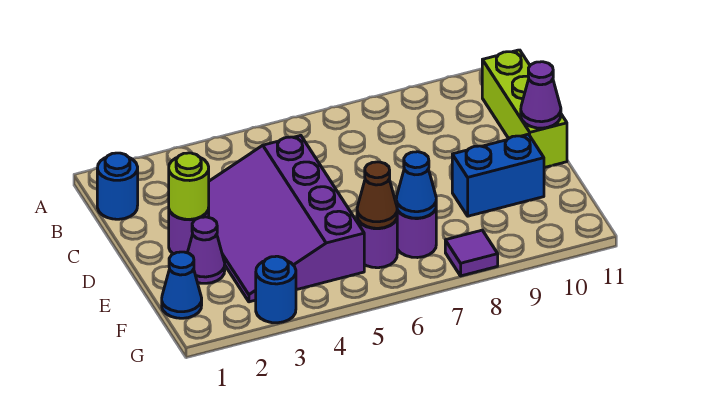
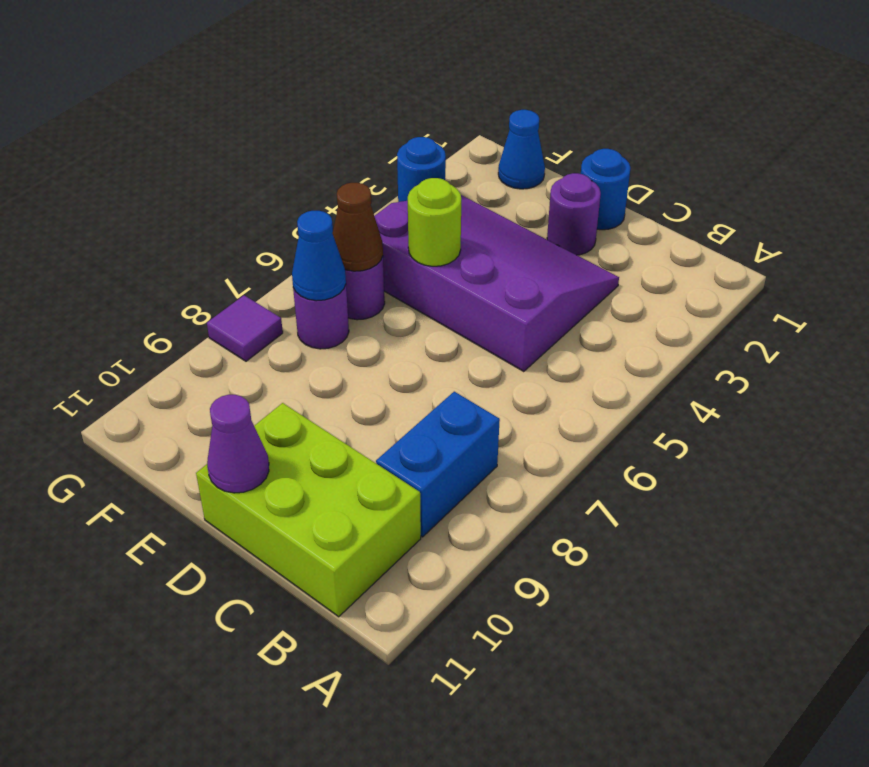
blue 1x1 round brick [97,153,138,219] -> blue 1x1 round brick moved to [581,149,630,230]
lime 1x3 brick [482,50,567,168] -> lime 2x3 brick [196,403,421,617]
lime 1x1 round brick [169,153,209,219] -> lime 1x1 round brick moved to [408,178,461,266]
purple 1x1 cone [188,217,225,283] -> none
blue 1x2 brick [452,134,544,216] -> blue 1x2 brick moved to [376,392,500,537]

